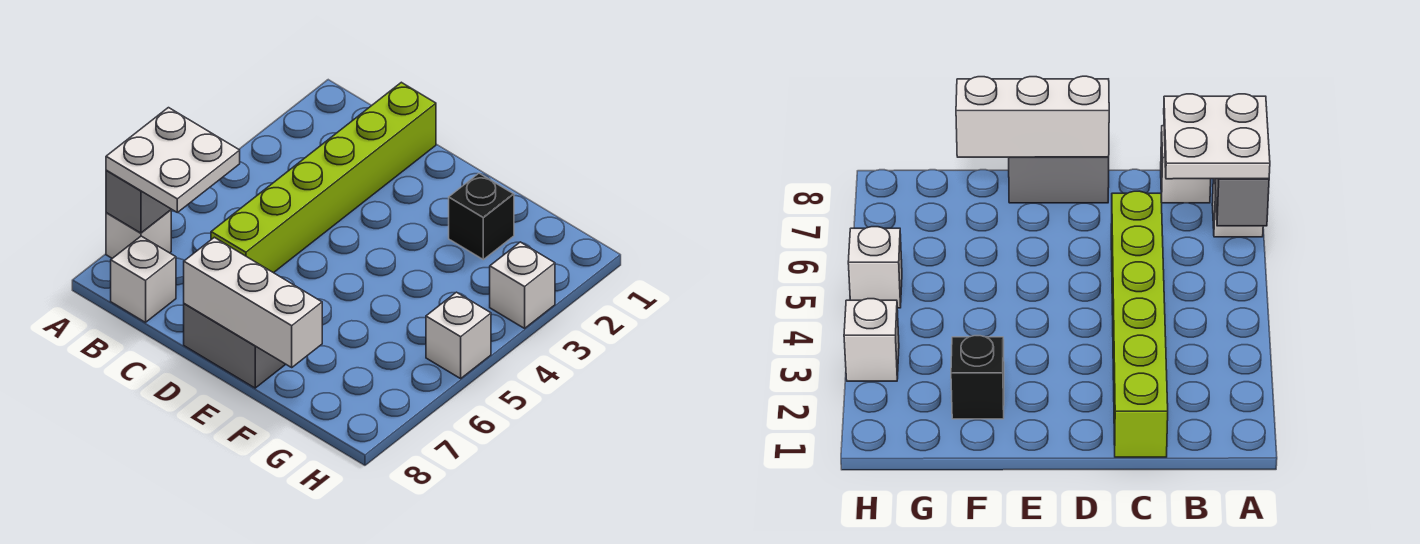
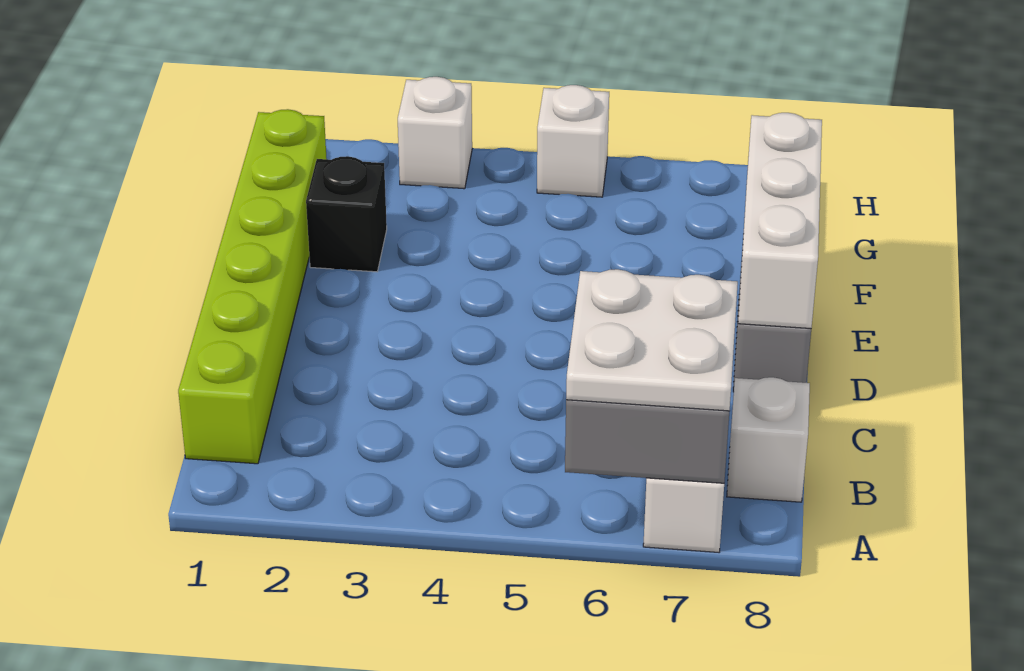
lime 1x6 brick [211,82,436,273] -> lime 1x6 brick turned to [178,109,327,464]

